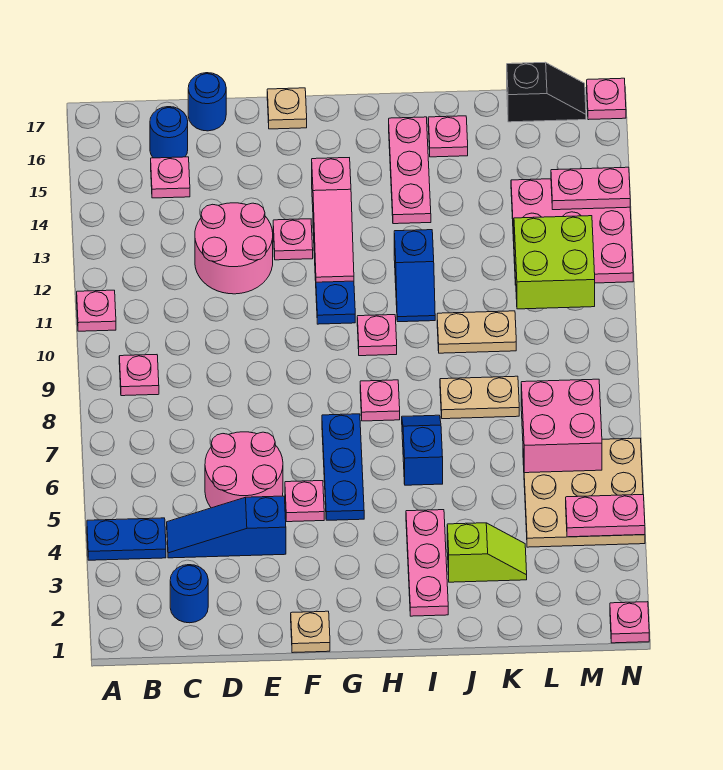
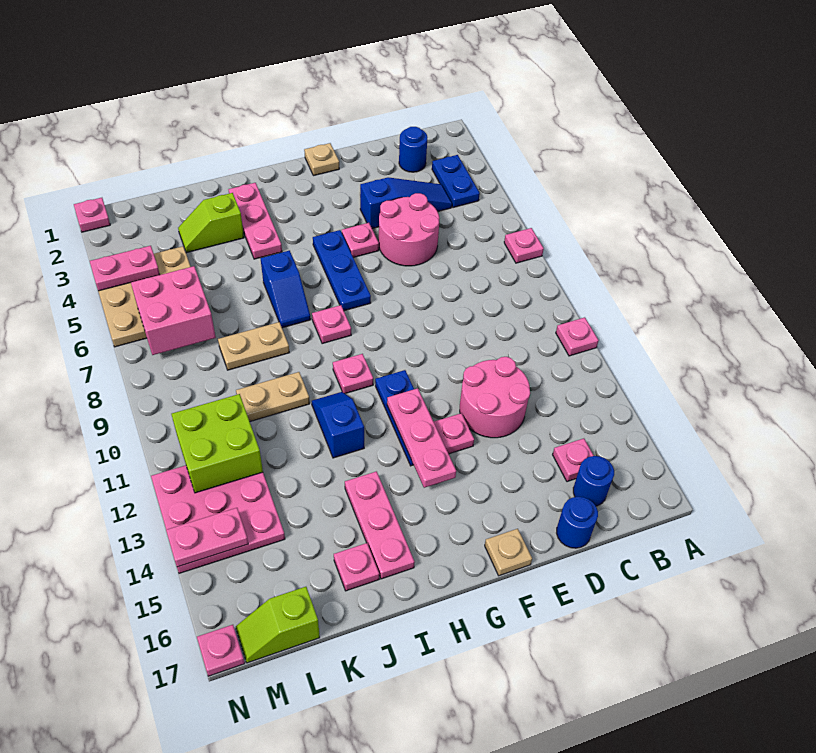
blue 1x2 plate [87,518,166,560] -> blue 1x2 plate turned to [432,155,480,208]
pink 1x1 plate [119,355,159,396] -> pink 1x1 plate moved to [504,228,544,263]
pink 1x3 slope [312,158,354,282] -> pink 1x3 plate [387,388,456,488]
black 1x2 slope [507,62,586,122] -> lime 1x2 slope [236,587,320,663]

